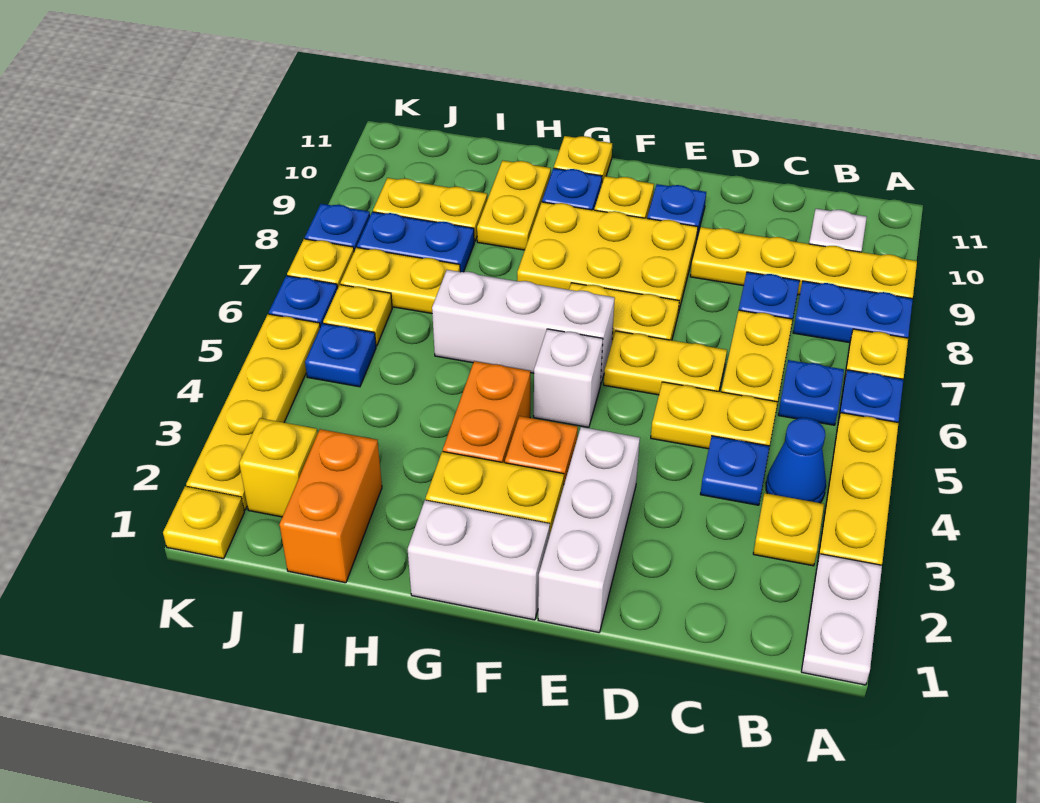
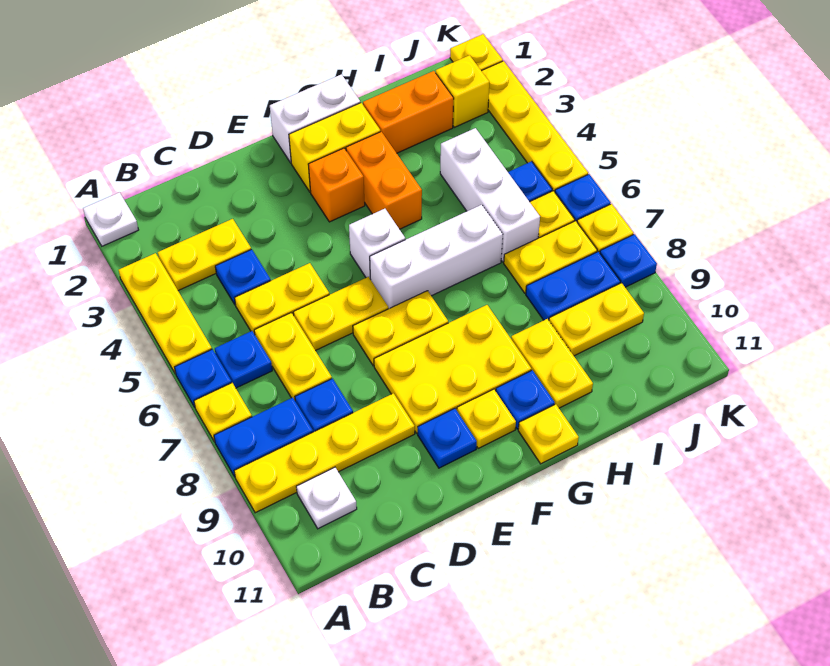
white 1x2 plate [801,554,882,685] -> white 1x1 plate [83,192,138,246]
yellow 1x1 plate [753,493,824,566] -> yellow 1x2 plate [158,219,251,291]
blue 1x1 cone [766,418,826,503] -> none
white 1x3 brick [538,427,640,633] -> white 1x3 brick moved to [440,128,540,262]
orange 1x2 brick [279,429,382,583] -> orange 1x2 brick turned to [363,71,454,153]

